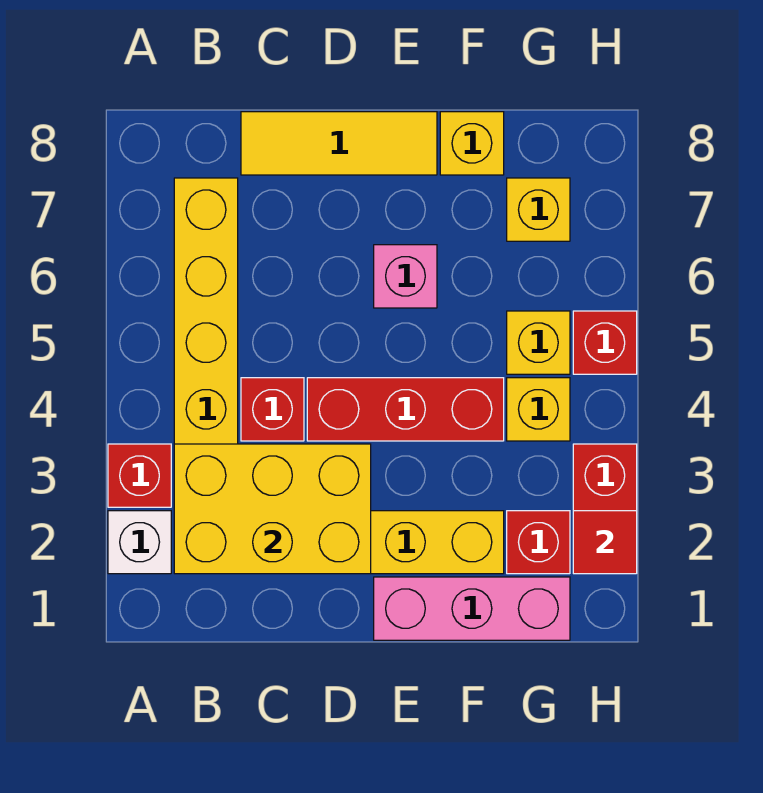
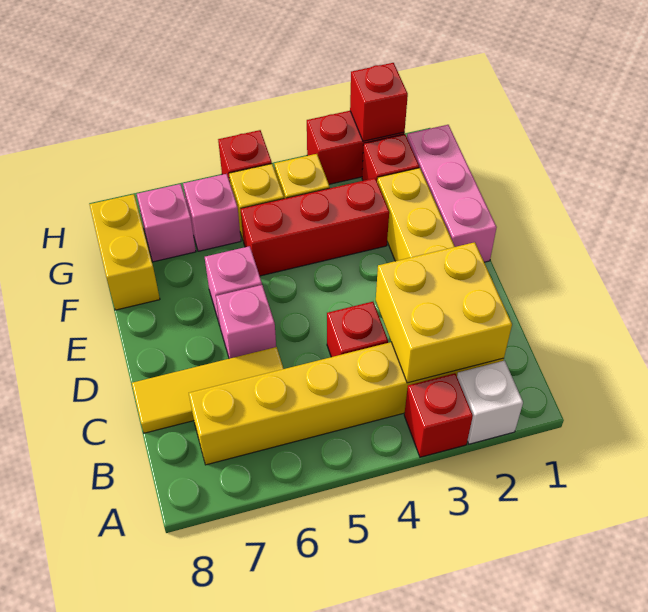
yellow 2x3 brick [174,444,371,574] -> yellow 2x2 brick [376,242,512,383]
yellow 1x3 tile [241,112,437,175] -> yellow 1x3 tile turned to [132,347,284,433]
red 1x3 brick [307,378,504,441] -> red 1x3 brick turned to [241,178,389,276]
none -> pink 1x1 brick [216,285,276,359]
yellow 1x1 brick [440,112,504,175] -> yellow 1x2 brick [89,194,160,310]
none -> pink 1x1 brick [183,174,241,251]
yellow 1x1 brick [507,178,570,241] -> pink 1x1 brick [137,184,196,262]
red 1x1 tile [573,511,637,574] -> red 1x1 brick [350,63,408,141]

